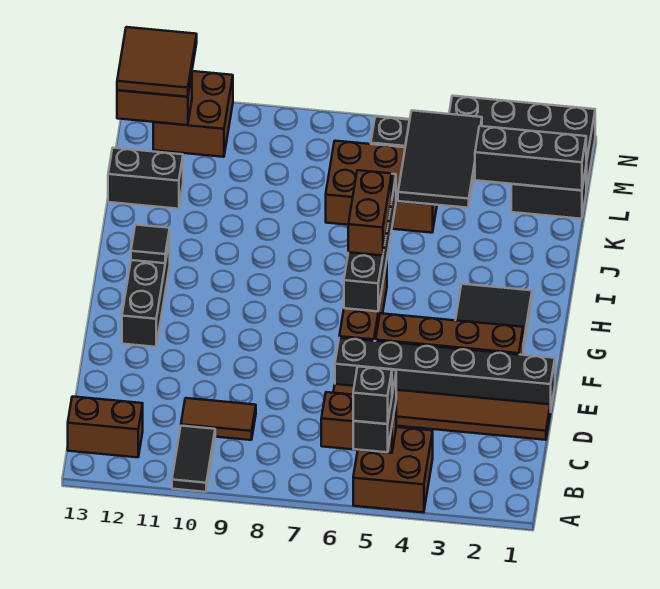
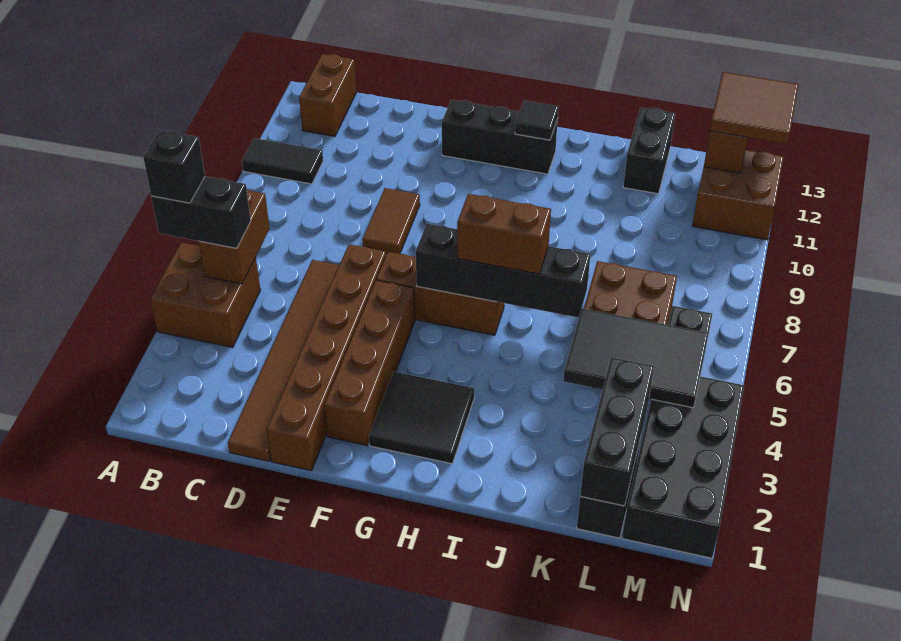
brown 1x2 tile [181,398,256,440] -> brown 1x2 tile moved to [363,188,420,254]
black 1x6 brick [335,338,555,412] -> brown 1x6 brick [267,244,386,471]

